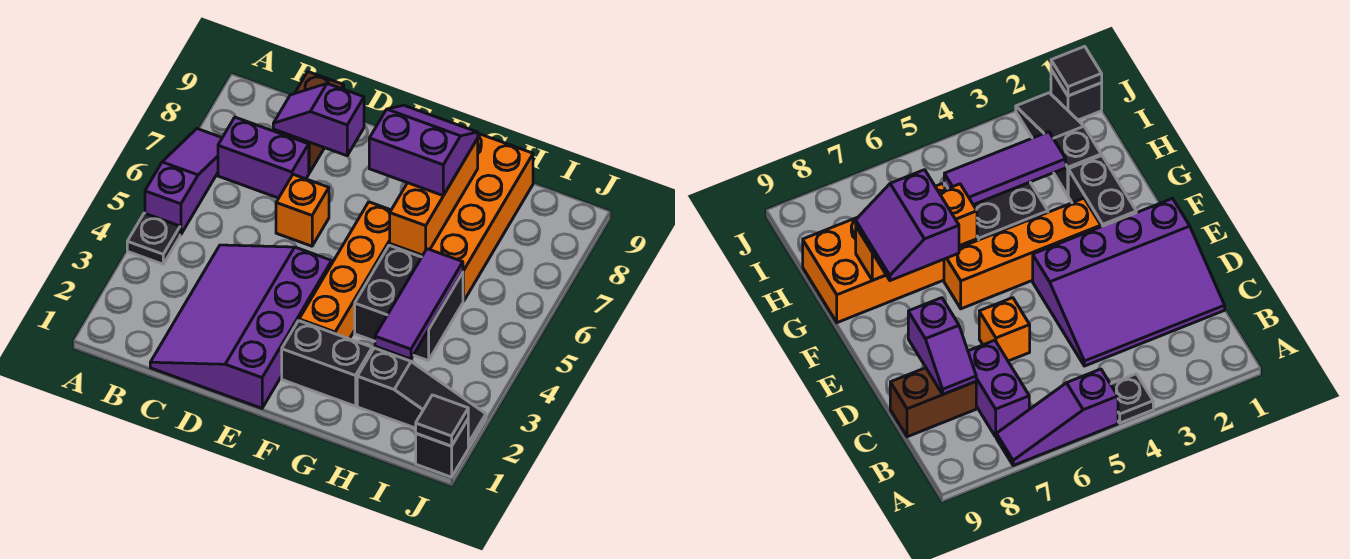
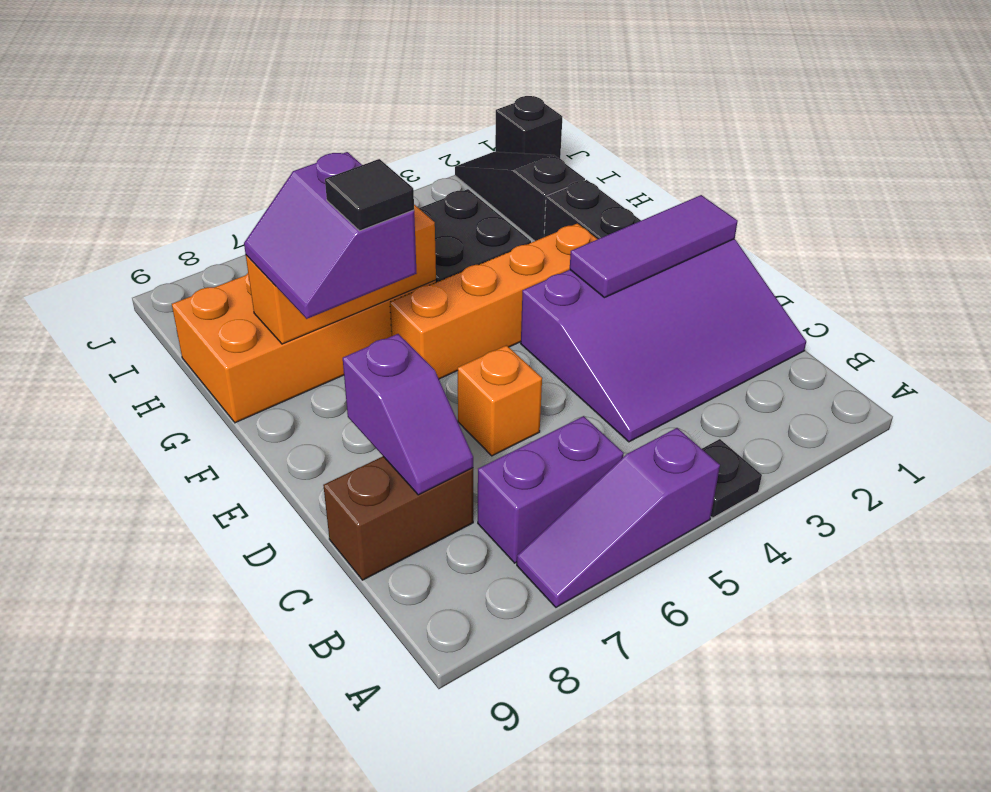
purple 1x2 brick [218,117,309,198] -> purple 1x2 brick turned to [478,416,624,563]
purple 1x3 tile [375,249,463,359] -> purple 1x3 tile moved to [570,195,738,298]
black 1x1 tile [416,395,468,446] -> black 1x1 tile moved to [325,159,414,231]

